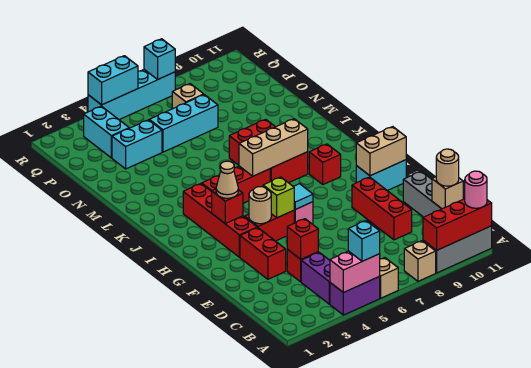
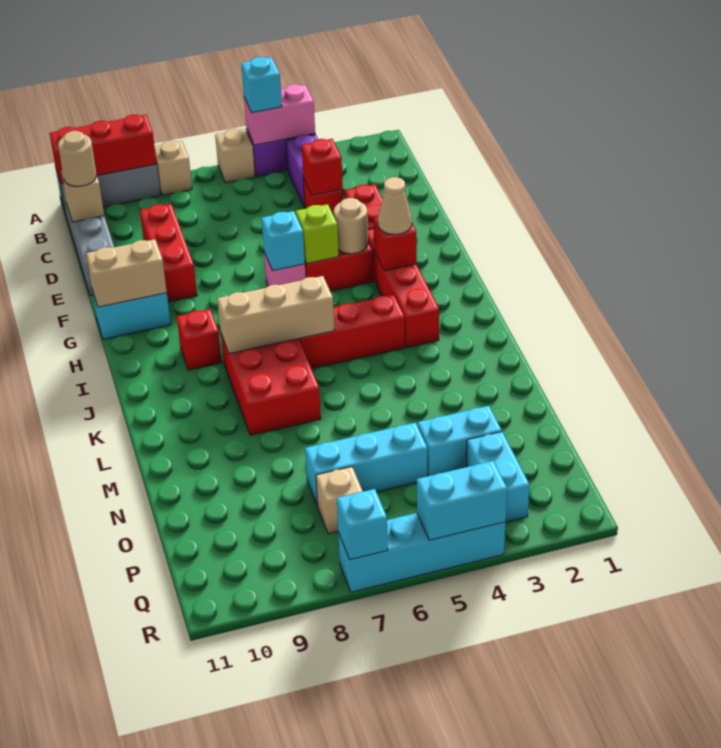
pink 1x1 round brick [465,171,487,208] -> none
cyan 1x1 tile [293,184,313,209] -> cyan 1x1 brick [262,211,305,271]

